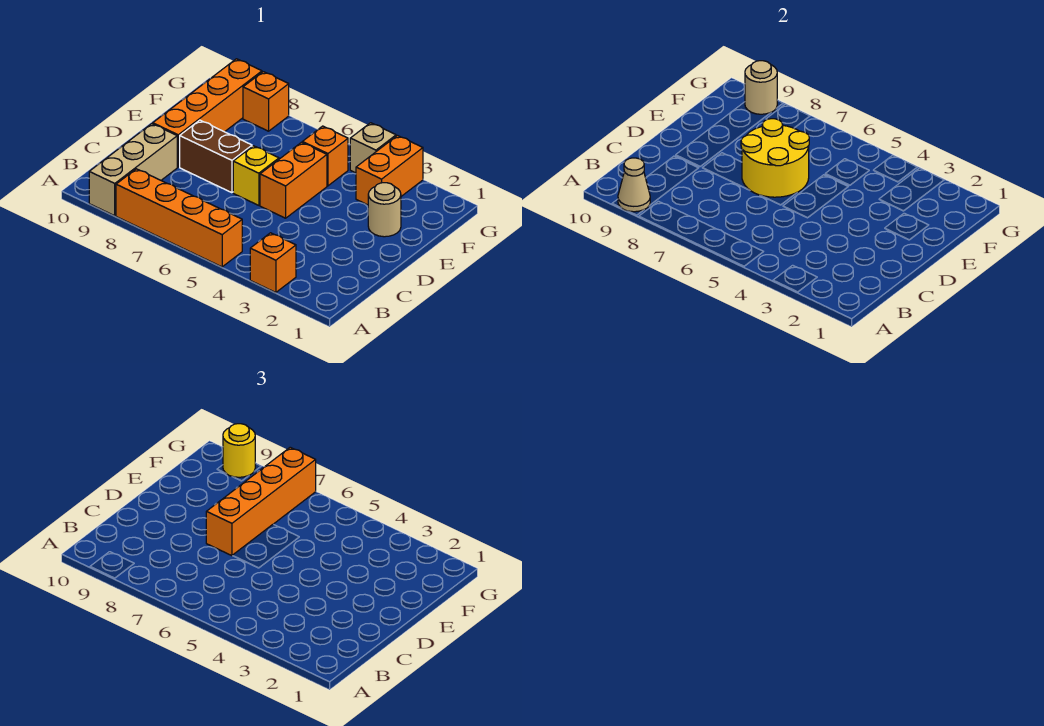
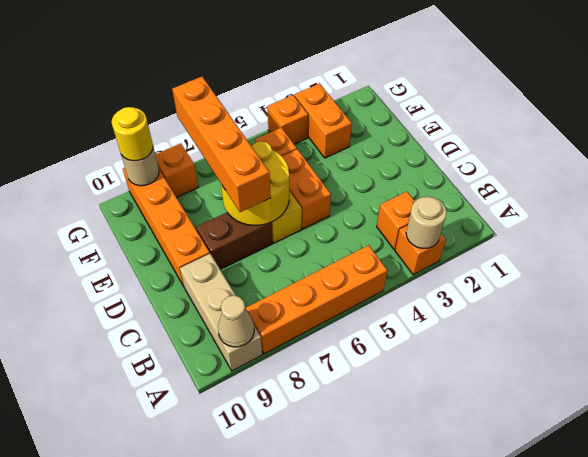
none -> orange 1x1 brick [377,192,415,250]
tan 1x1 round brick [368,183,401,237] -> tan 1x1 round brick moved to [406,197,446,249]
tan 1x1 brick [350,123,396,173] -> orange 1x1 brick [267,95,308,144]

